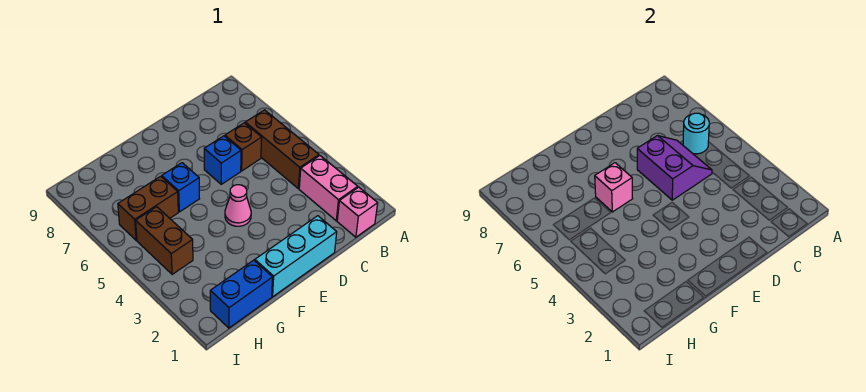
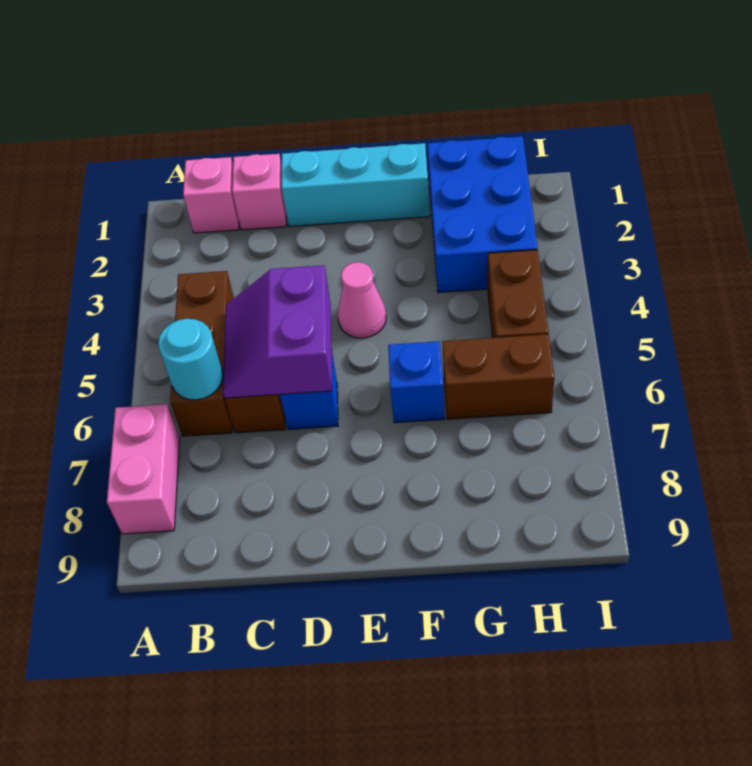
pink 1x2 brick [299,156,358,221] -> pink 1x2 brick moved to [107,404,180,534]
pink 1x1 brick [595,163,632,212] -> pink 1x1 brick moved to [232,154,286,230]
blue 1x2 brick [210,260,273,328] -> blue 2x3 brick [428,136,538,293]

